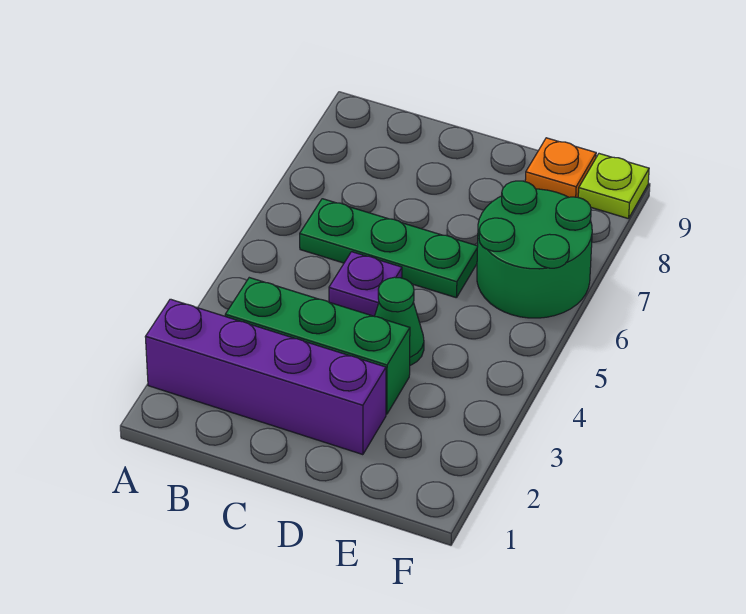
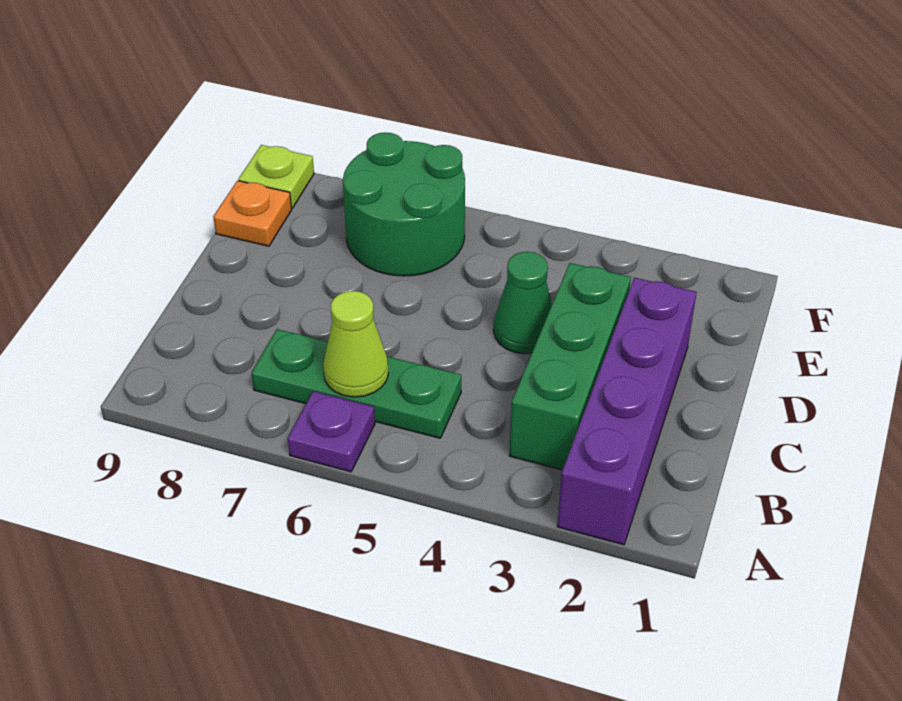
green 1x3 plate [300,199,478,298] -> green 1x3 plate turned to [252,329,461,438]
none -> lime 1x1 cone [323,291,389,397]
purple 1x1 plate [329,252,402,316] -> purple 1x1 plate moved to [288,391,375,472]

